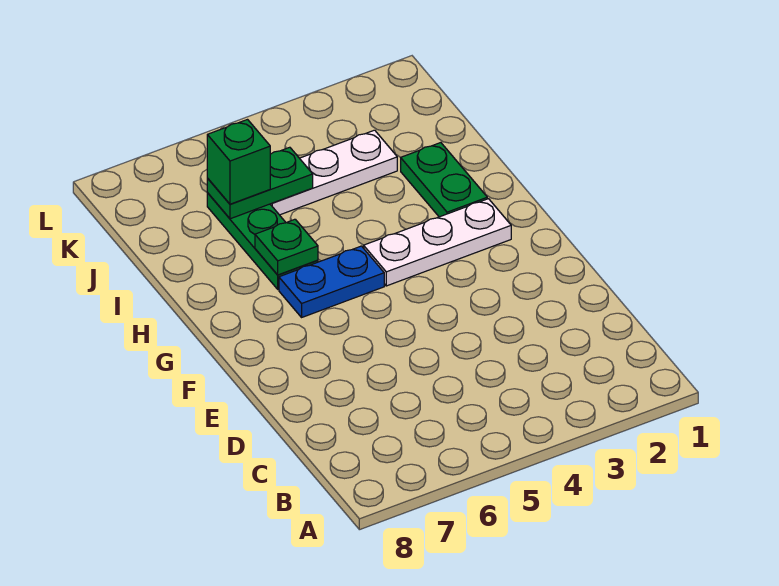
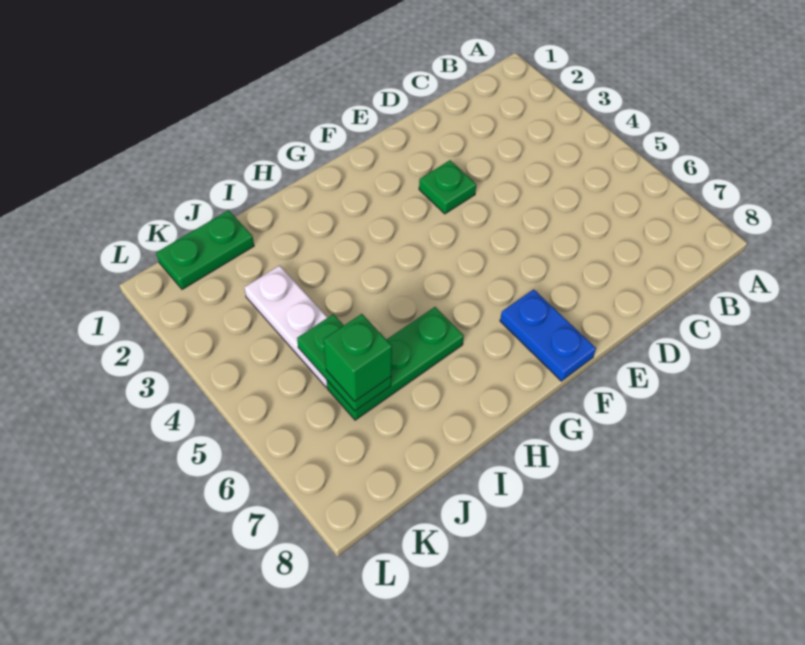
white 1x3 plate [364,199,511,286] -> none
blue 1x2 plate [279,246,384,317] -> blue 1x2 plate moved to [500,289,596,381]
green 1x2 plate [401,143,487,217] -> green 1x2 plate moved to [156,210,254,289]
green 1x1 plate [255,219,318,275] -> green 1x1 plate moved to [419,160,476,214]

